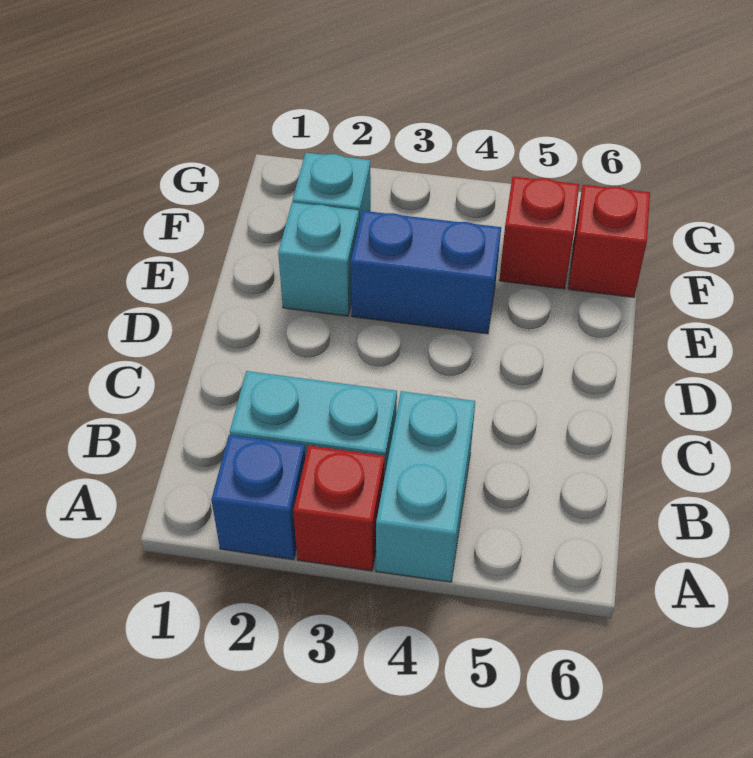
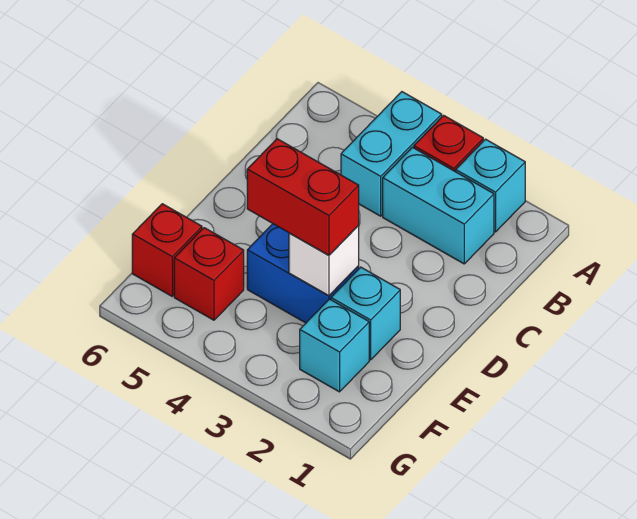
blue 1x1 brick [211,435,305,560] -> cyan 1x1 brick [456,139,525,232]
none -> white 1x1 brick [289,226,359,296]
none -> red 1x2 brick [247,139,359,255]

